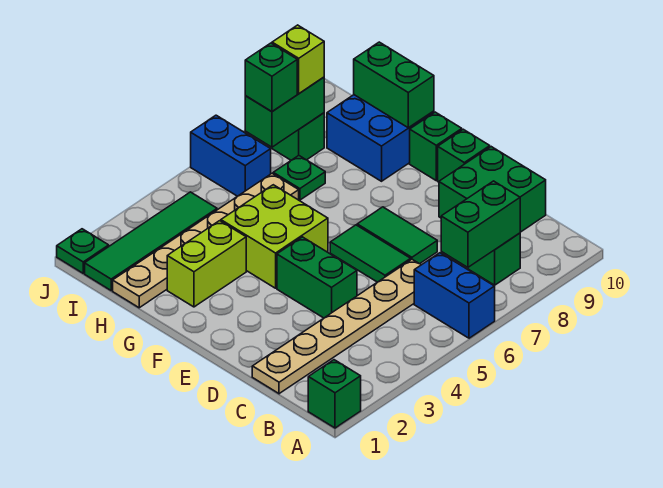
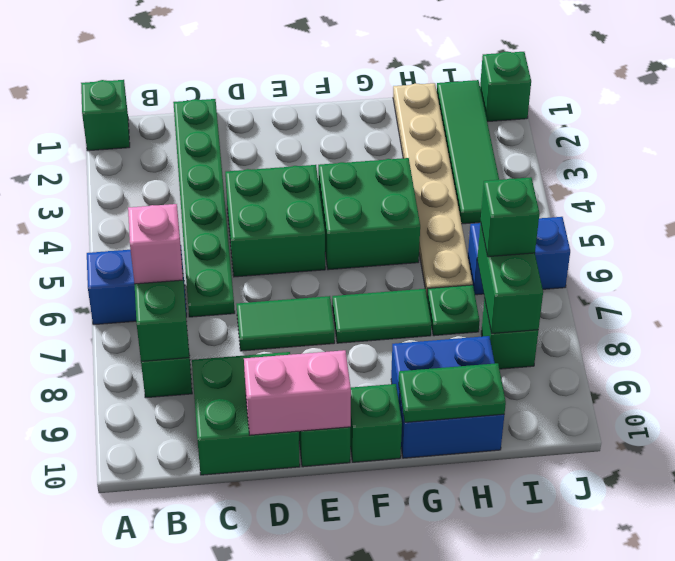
none -> pink 1x1 brick [128,204,183,284]
tan 1x6 plate [252,259,421,394] -> green 1x6 plate [173,99,235,317]
green 1x2 brick [277,237,357,318] -> green 2x2 brick [225,165,325,277]
green 1x2 tile [330,225,411,282] -> green 1x2 tile moved to [332,289,431,343]
none -> pink 1x2 brick [244,350,351,435]
lime 2x2 brick [221,185,328,288] -> green 2x2 brick [318,158,420,270]
lime 1x2 brick [167,221,246,307] -> none
green 1x2 brick [354,42,434,128] -> green 1x2 plate [399,363,506,423]
lime 1x1 brick [272,25,324,93] -> none
green 1x1 plate [57,229,109,273] -> green 1x1 brick [480,52,531,122]

